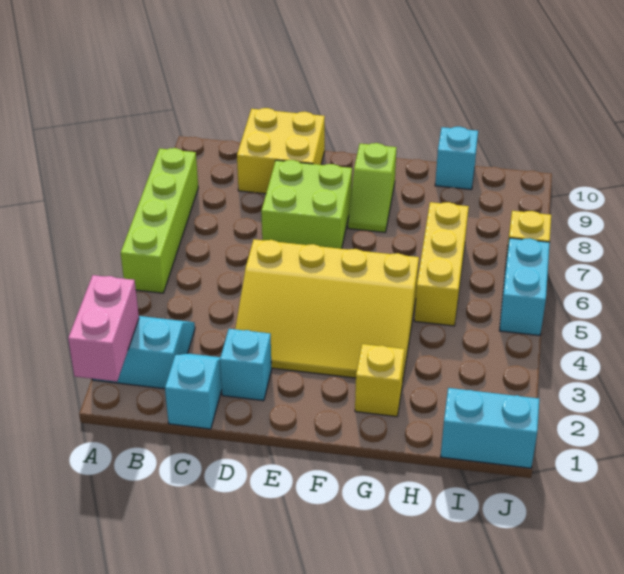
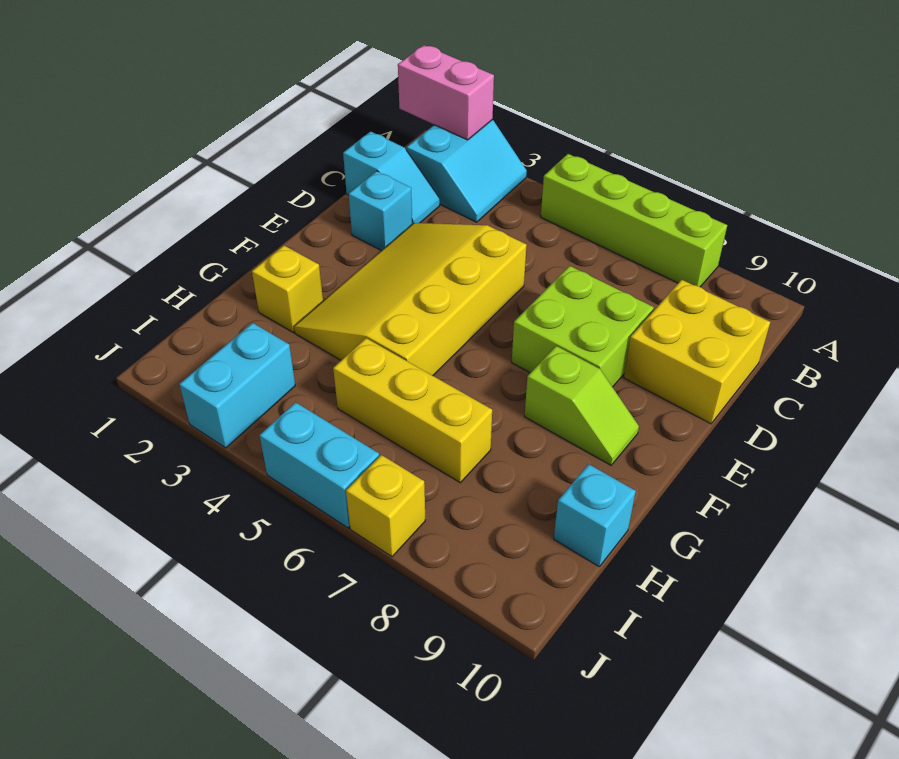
lime 1x2 slope [348,143,397,232] -> lime 1x2 slope turned to [525,346,639,465]
cyan 1x2 brick [441,388,539,468] -> cyan 1x2 brick moved to [179,323,295,448]

